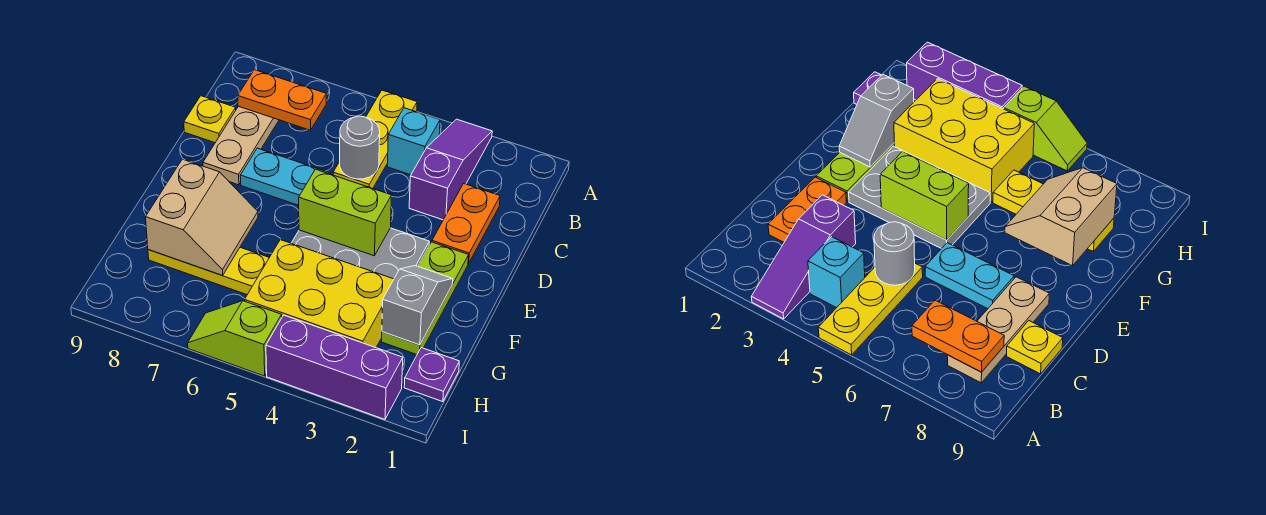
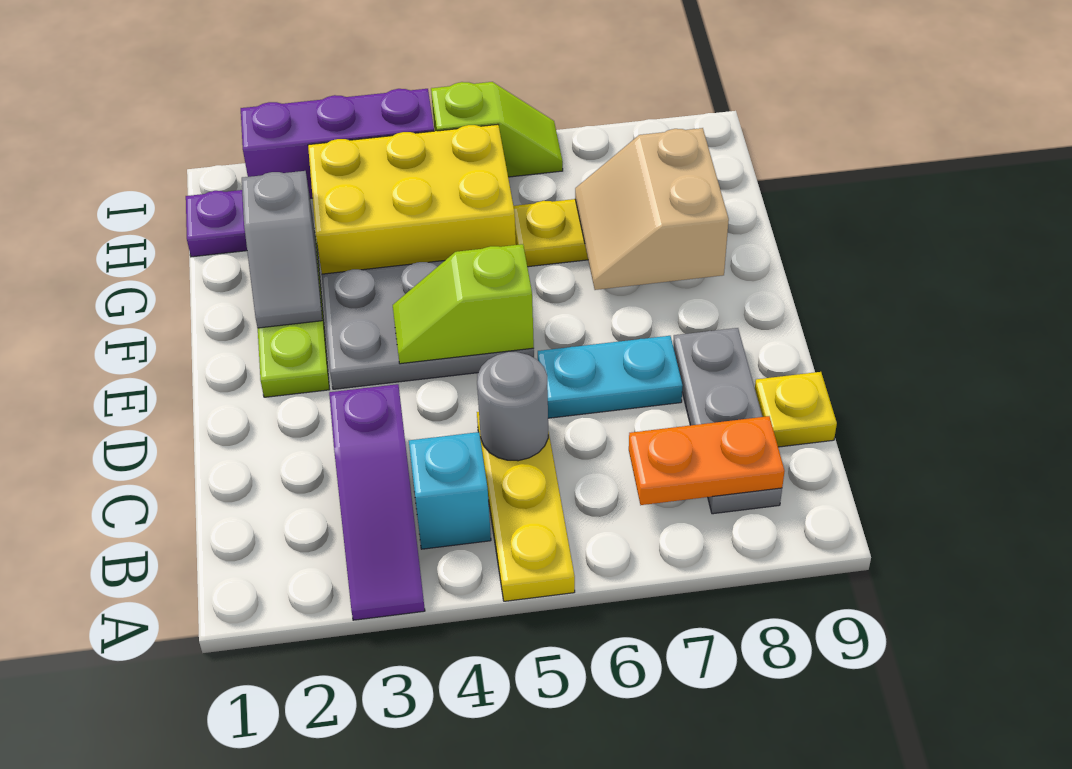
tan 1x3 plate [203,106,279,185] -> grey 1x3 plate [673,328,782,514]
orange 1x2 plate [432,184,500,263] -> none
lime 1x2 brick [299,169,392,256] -> lime 1x2 slope [393,244,534,364]

